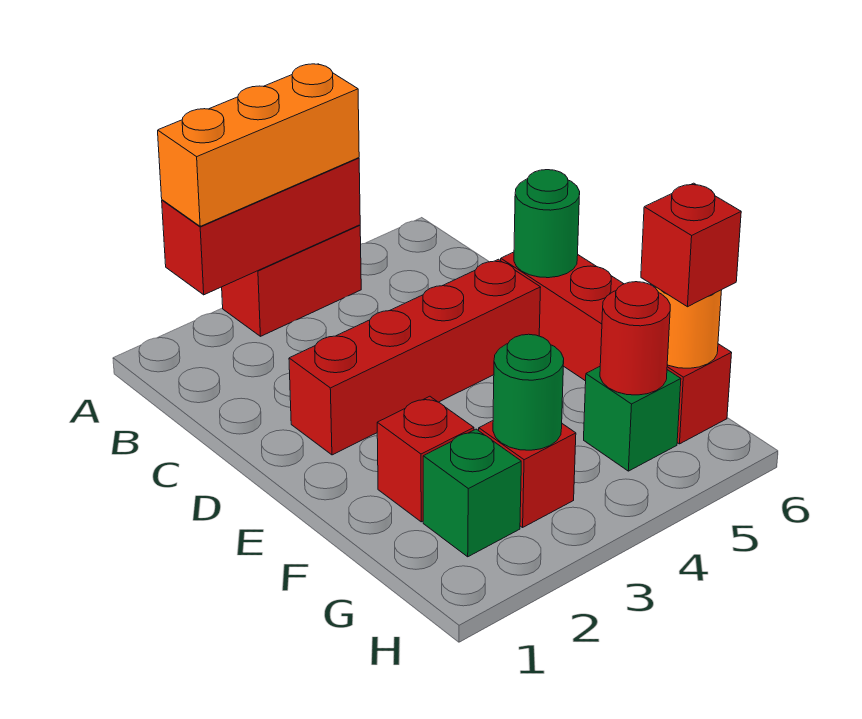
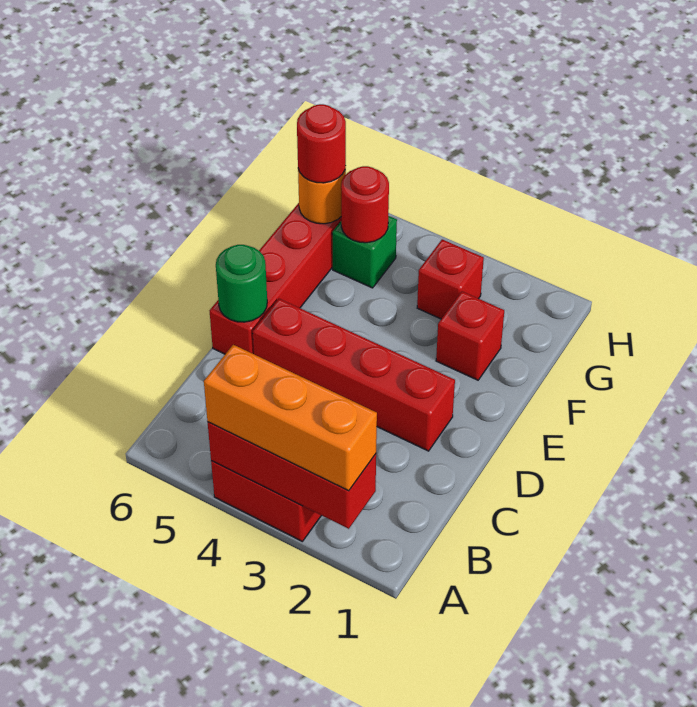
green 1x1 brick [423,429,521,557] -> none
green 1x1 round brick [493,334,564,450] -> none
red 1x1 brick [641,183,741,307] -> red 1x1 round brick [297,104,346,183]

